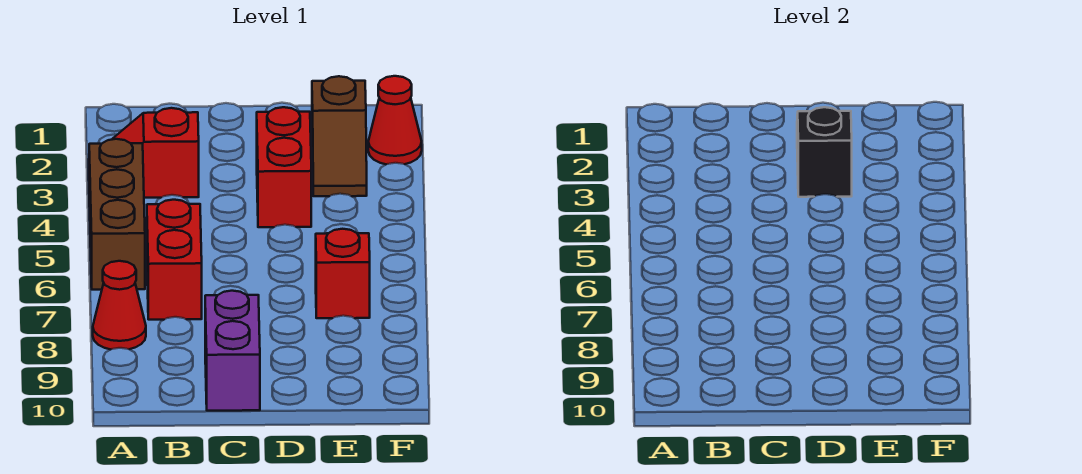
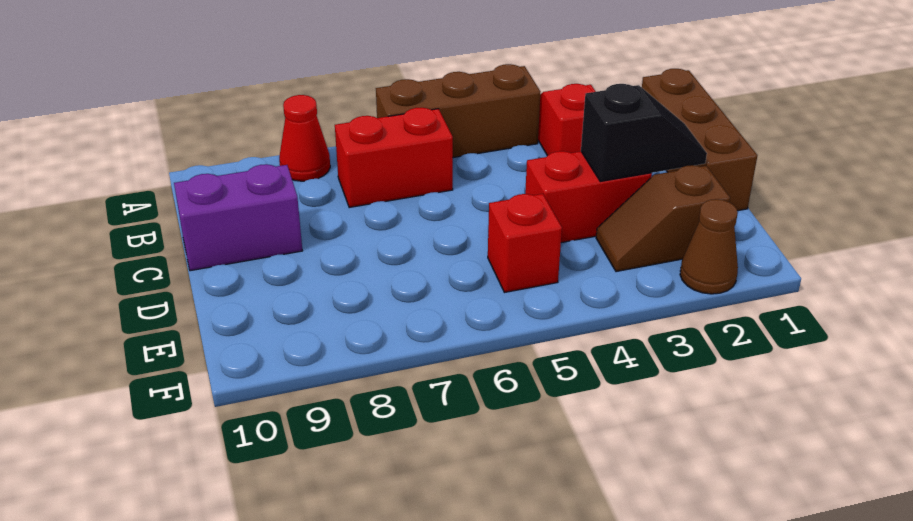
none -> brown 1x3 brick [642,69,757,211]
red 1x1 brick [316,229,370,318] -> red 1x1 brick moved to [488,194,562,293]
red 1x1 cone [368,76,422,164] -> brown 1x1 cone [680,199,738,294]

